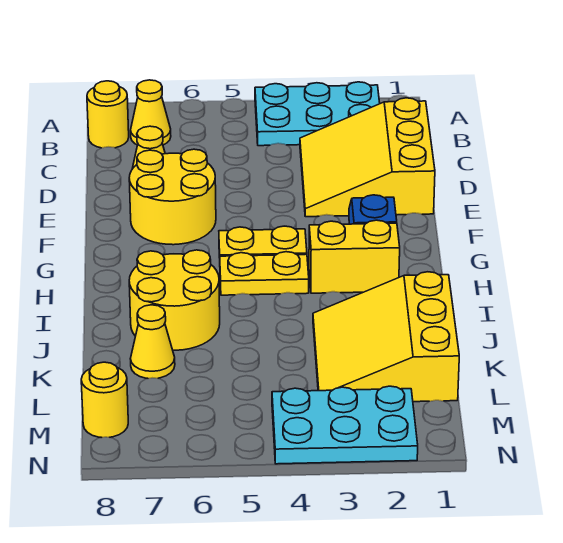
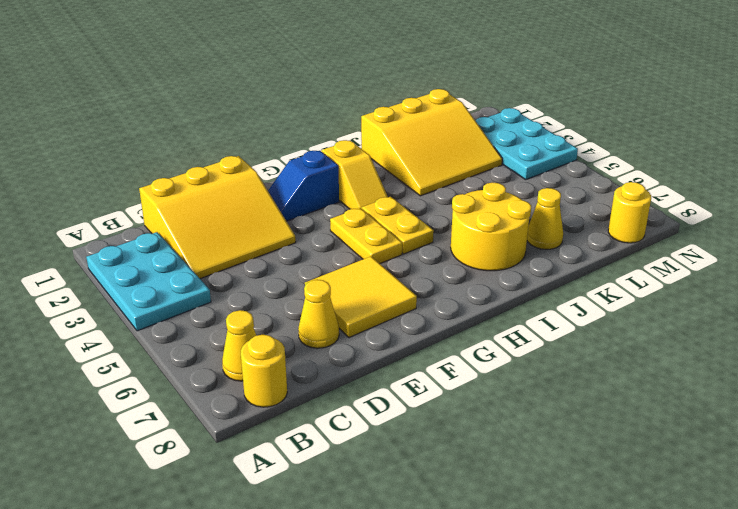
yellow 2x2 round brick [129,149,216,245] -> yellow 2x2 tile [305,256,417,337]
yellow 1x2 brick [309,220,400,293] -> yellow 1x2 slope [321,140,388,209]

